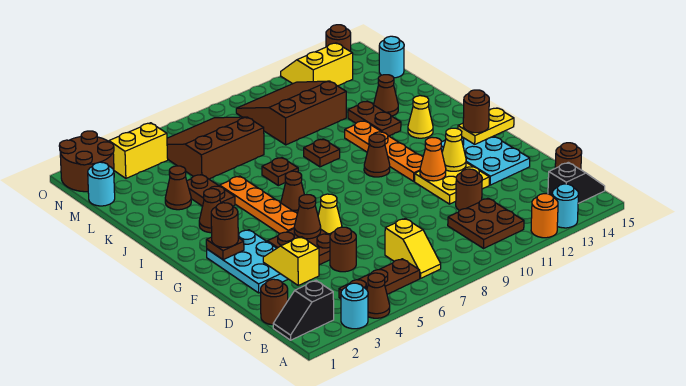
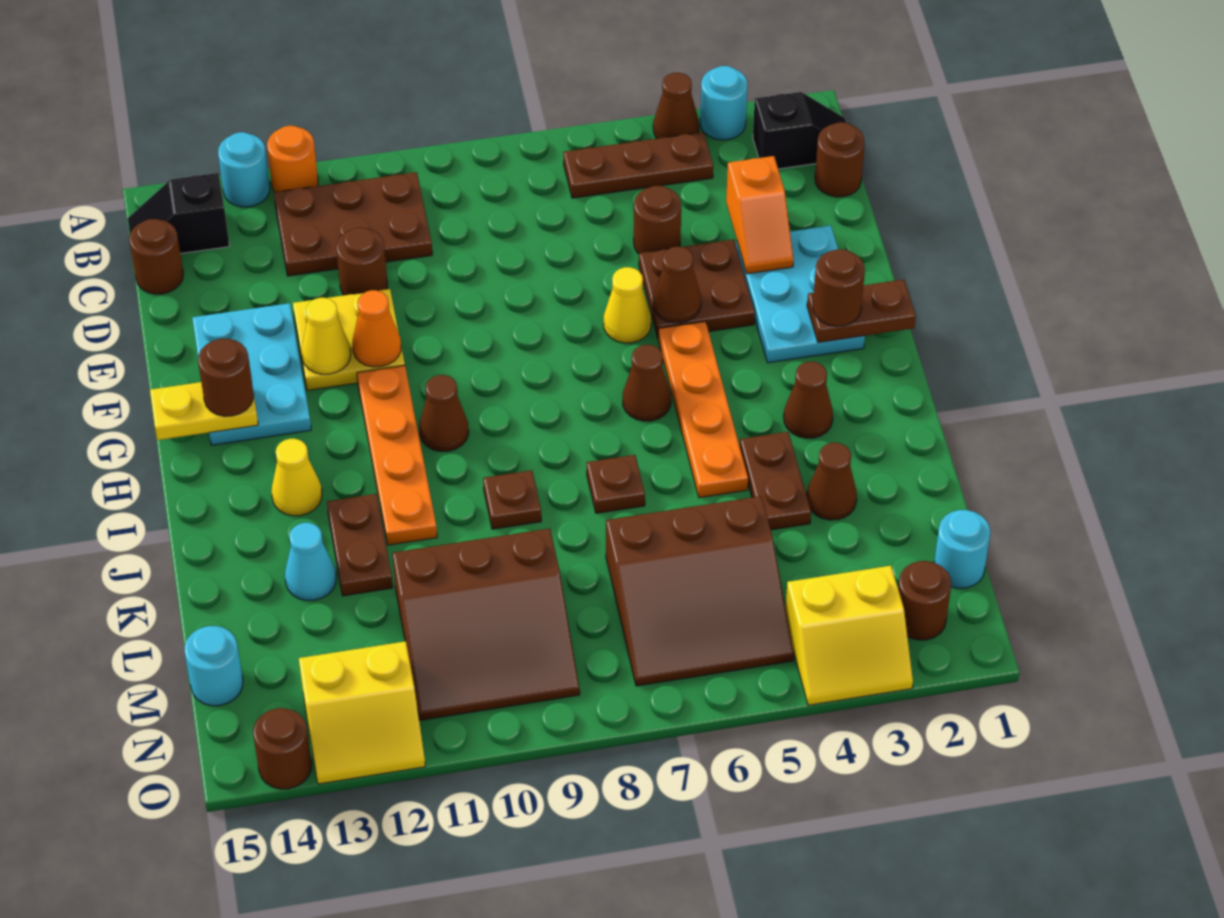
yellow 1x2 slope [385,218,441,278] -> none
brown 2x2 plate [448,198,524,248] -> brown 2x3 plate [274,172,432,276]
yellow 1x2 slope [263,237,319,285] -> orange 1x2 slope [726,156,794,274]
brown 1x1 plate [206,237,244,260] -> brown 1x2 plate [807,280,916,342]
brown 1x1 cone [374,75,398,116] -> cyan 1x1 cone [285,523,336,600]
brown 2x2 round brick [59,131,114,192] -> brown 1x1 round brick [898,561,951,640]

